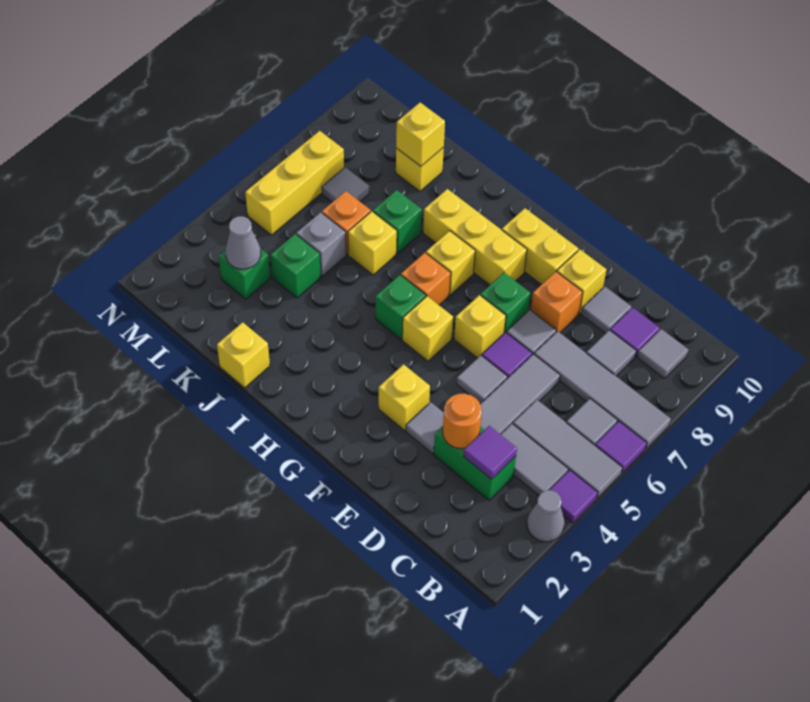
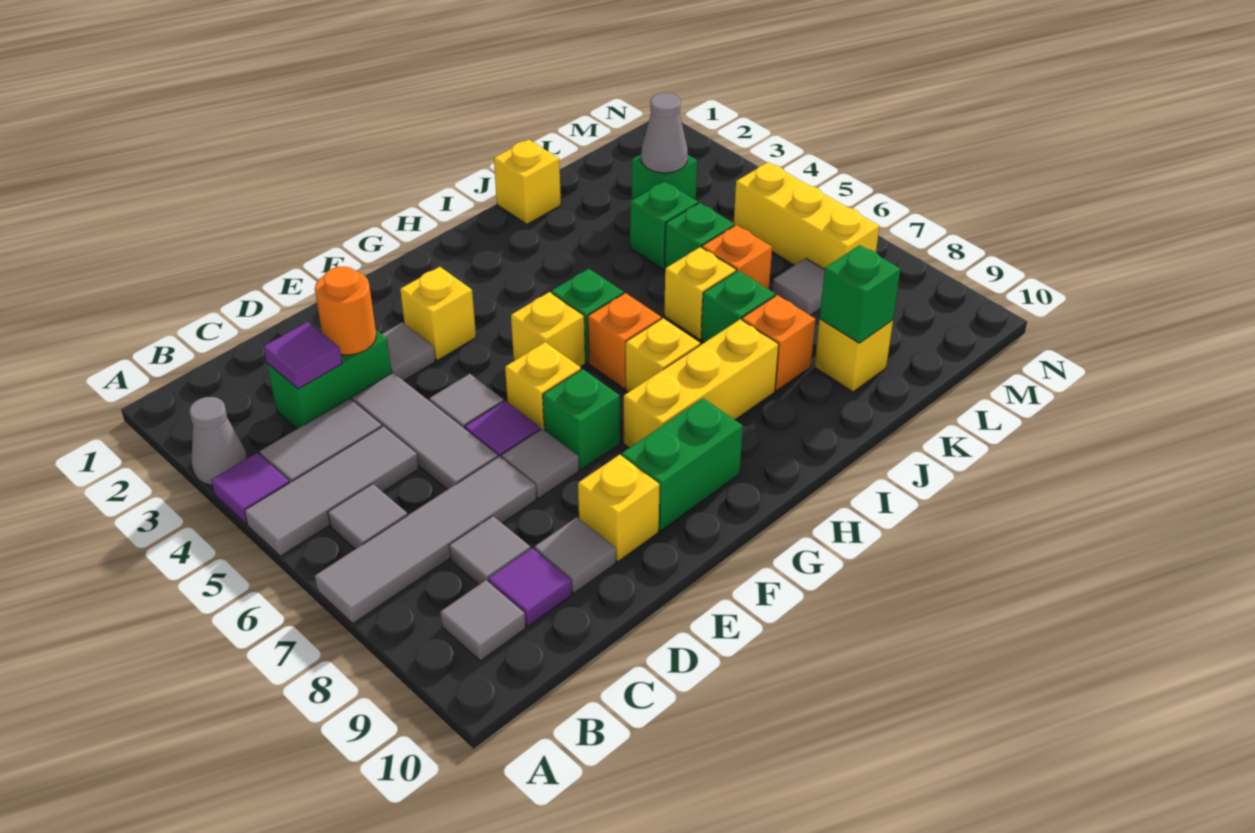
purple 1x1 tile [595,421,647,473] -> none
orange 1x1 brick [531,272,583,333] -> orange 1x1 brick moved to [742,295,816,391]
yellow 1x2 brick [502,208,578,285] -> green 1x2 brick [622,398,743,531]
grey 1x1 brick [297,212,346,276] -> green 1x1 brick [665,203,734,269]
yellow 1x1 brick [396,103,445,166] -> green 1x1 brick [820,245,901,343]

